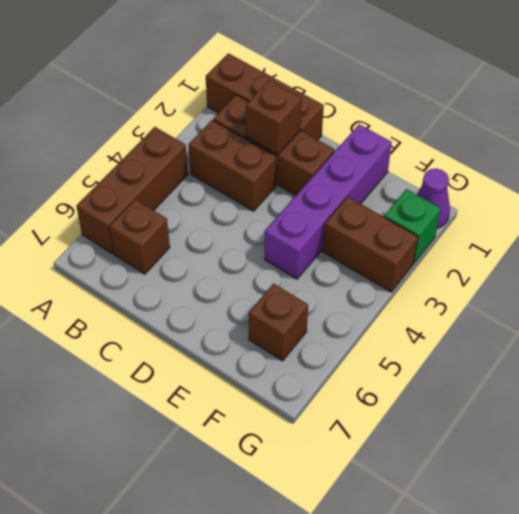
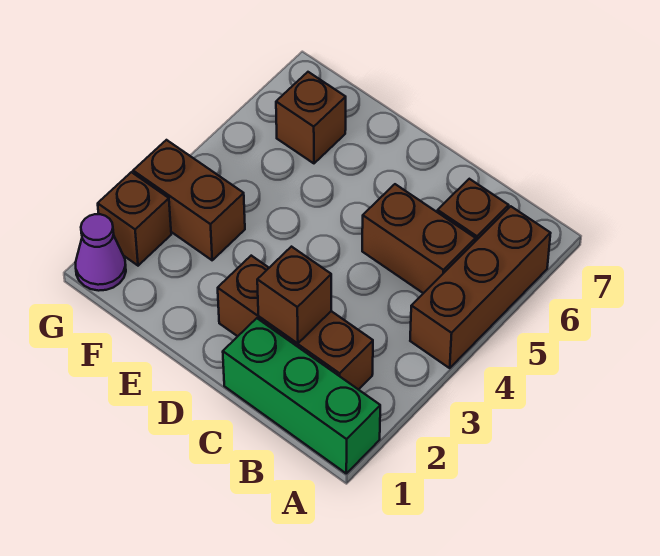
brown 1x3 brick [206,53,324,140] -> green 1x3 brick [223,318,380,473]
brown 1x2 brick [188,120,277,211] -> brown 1x2 brick moved to [362,184,475,293]
purple 1x4 brick [265,124,392,279] -> none
green 1x1 brick [384,189,441,263] -> brown 1x1 brick [98,172,171,266]

